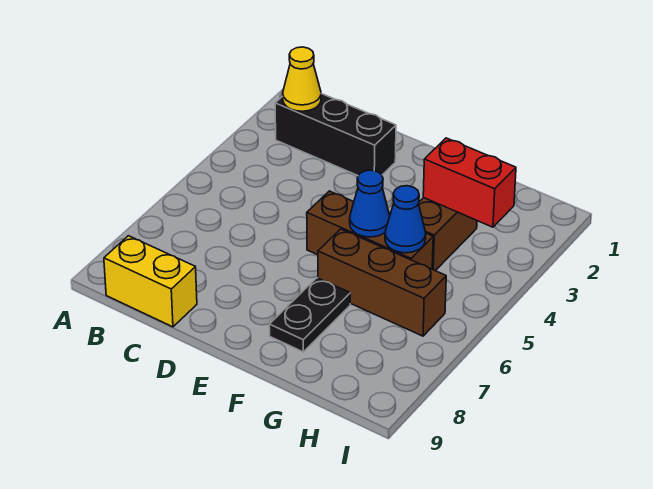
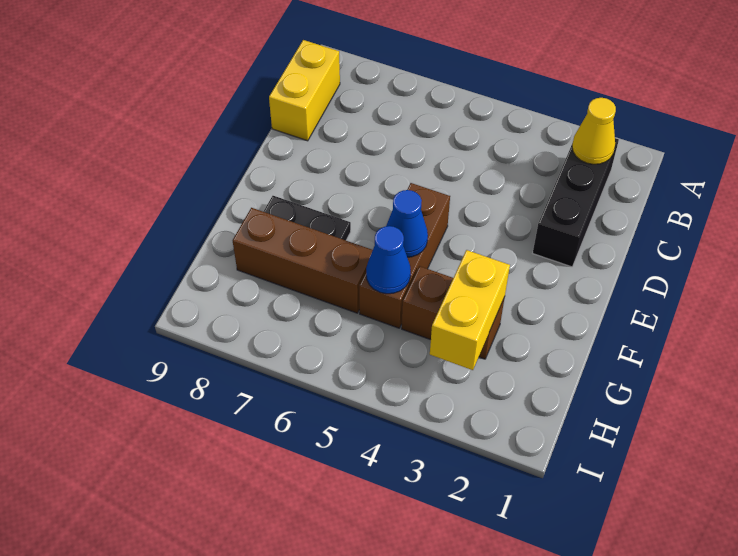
brown 1x3 brick [318,229,446,336] -> brown 1x3 brick turned to [233,208,373,313]
red 1x2 brick [423,138,516,227] -> yellow 1x2 brick [430,250,510,370]

